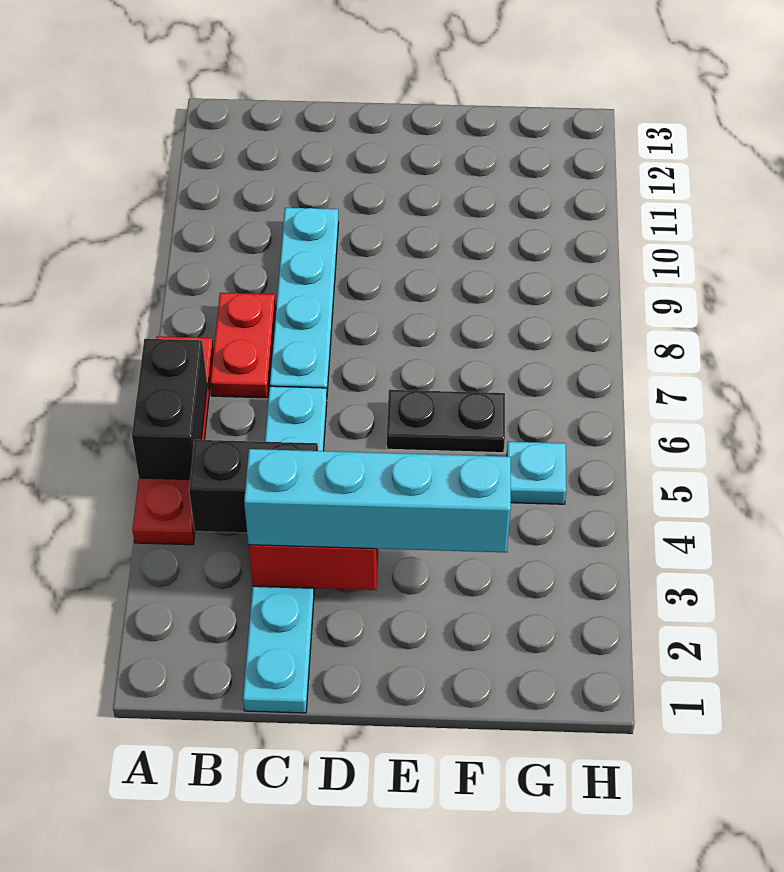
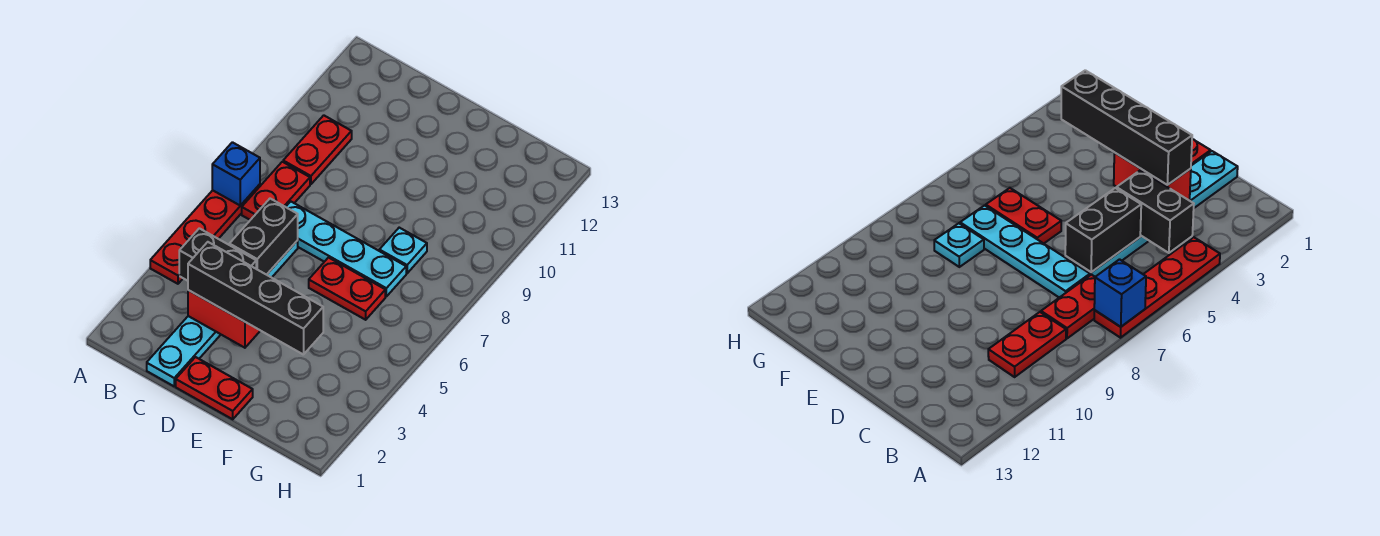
black 1x2 brick [132,339,207,480] -> black 1x2 brick moved to [229,199,298,275]
none -> blue 1x1 brick [212,142,260,206]
none -> red 1x2 plate [283,115,352,184]
cyan 1x4 brick [244,449,511,552] -> black 1x4 brick [188,242,323,355]
cyan 1x4 plate [270,208,339,394] -> cyan 1x4 plate turned to [286,201,406,296]
none -> red 1x2 plate [176,357,253,419]
black 1x2 plate [387,390,505,453] -> red 1x2 plate [309,258,385,320]
cyan 1x1 plate [507,442,566,504] -> cyan 1x1 plate moved to [379,228,427,273]

